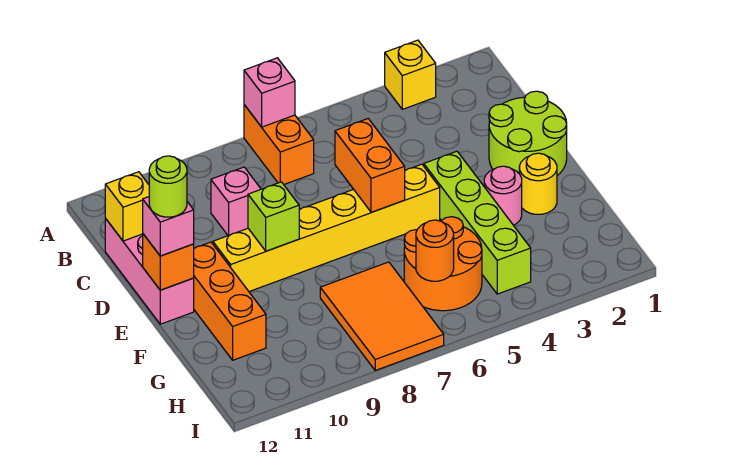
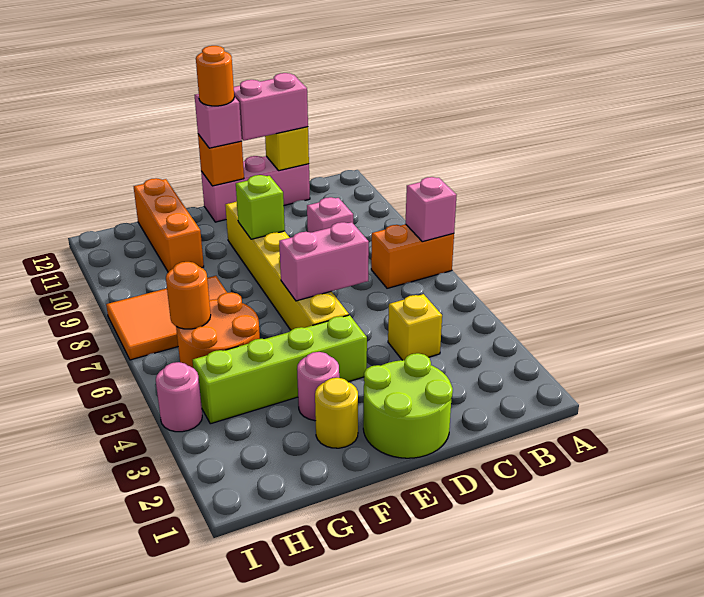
yellow 1x1 brick [385,40,436,109] -> yellow 1x1 brick moved to [388,294,442,360]
none -> pink 1x2 brick [234,73,308,141]
orange 1x2 brick [335,119,405,212] -> pink 1x2 brick [279,222,369,301]
orange 1x3 brick [194,242,266,360] -> orange 1x3 brick turned to [134,178,204,272]
lime 1x1 round brick [149,156,187,217] -> orange 1x1 round brick [196,46,234,106]
none -> pink 1x1 round brick [156,362,202,432]

